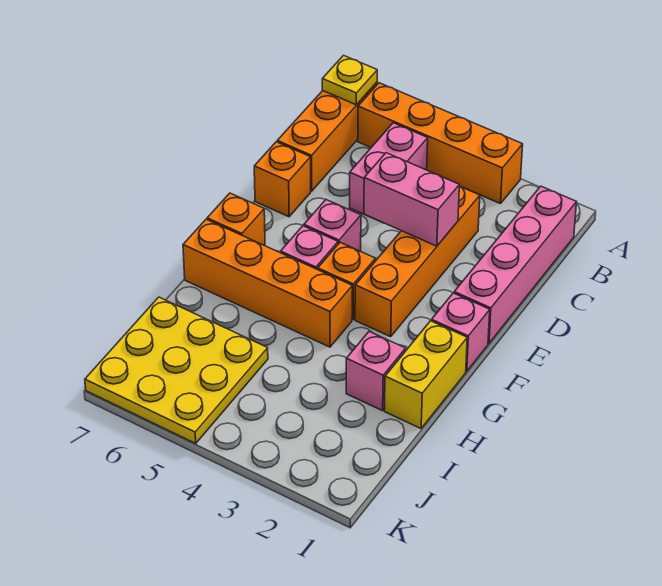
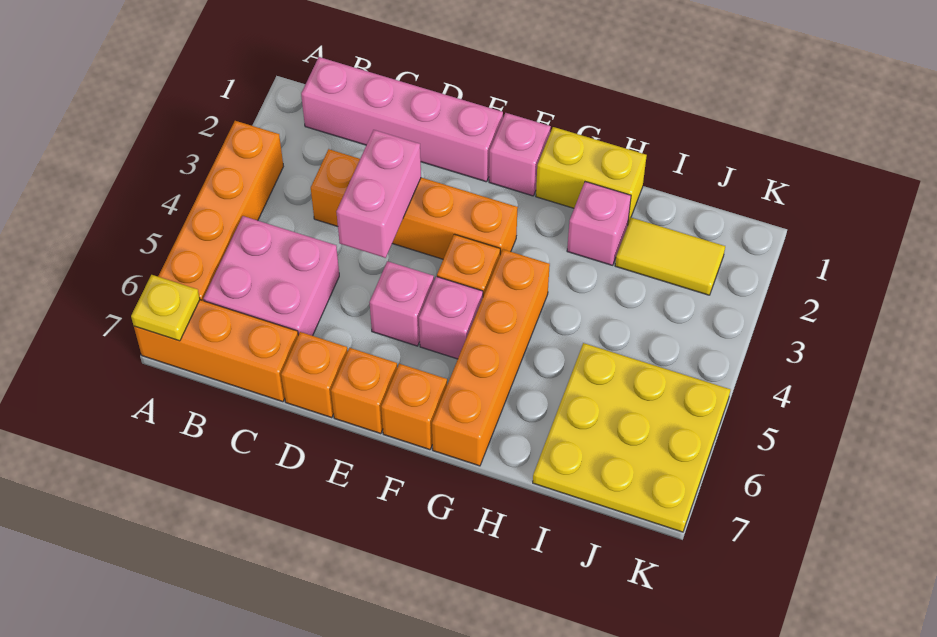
pink 1x2 brick [350,123,428,214] -> pink 2x2 brick [203,216,339,336]
none -> orange 1x1 brick [331,348,397,434]
none -> yellow 1x2 tile [615,218,725,295]

